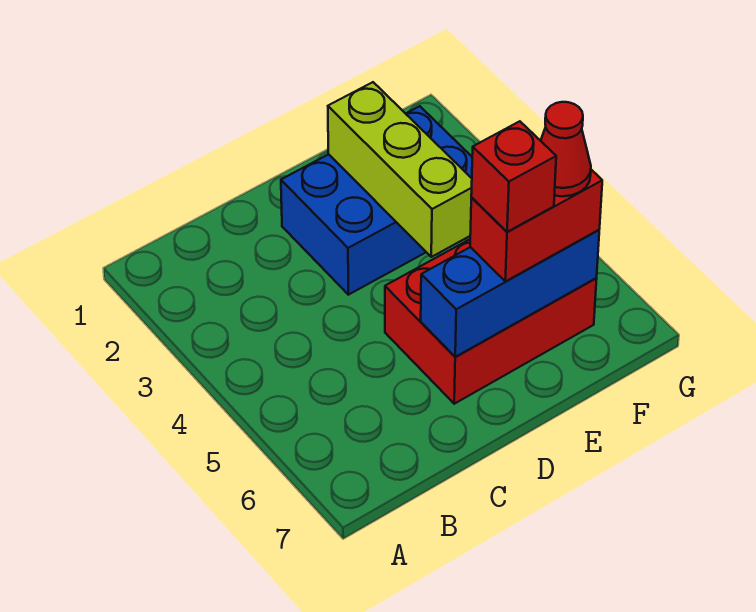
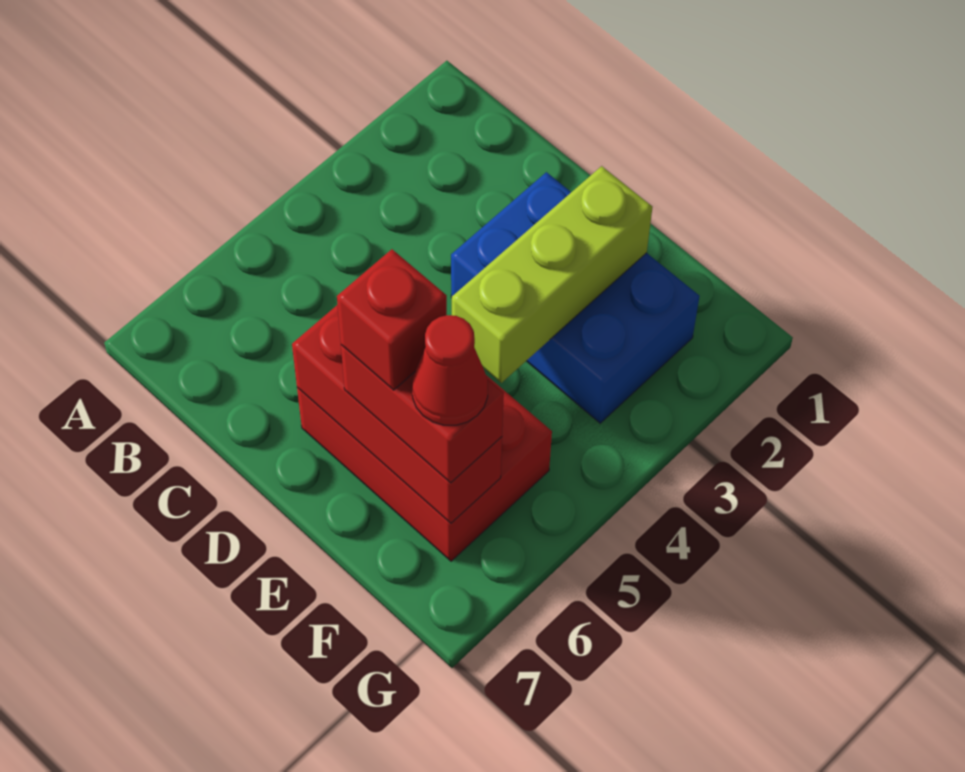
blue 1x3 brick [421,230,599,357] -> red 1x3 brick [292,305,502,523]

